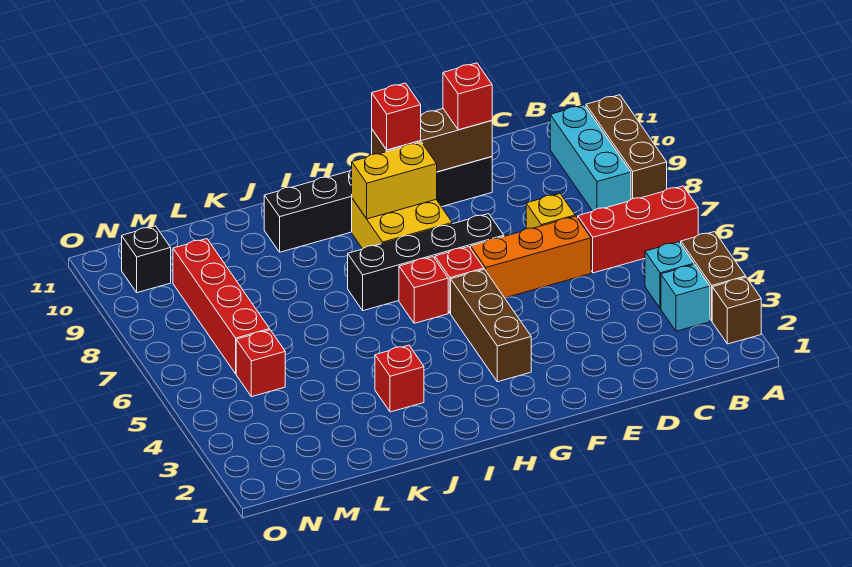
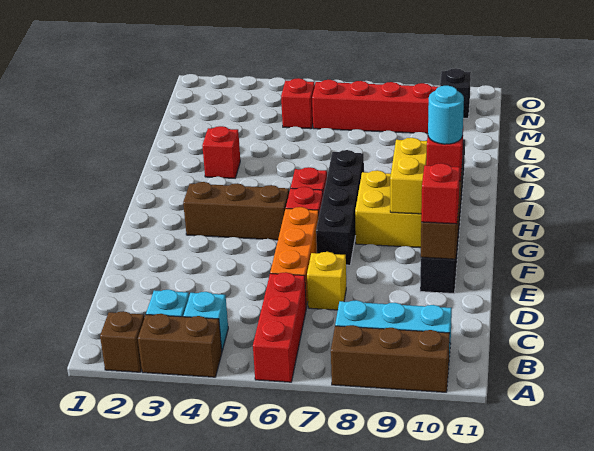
none -> cyan 1x1 round brick [428,86,464,144]

